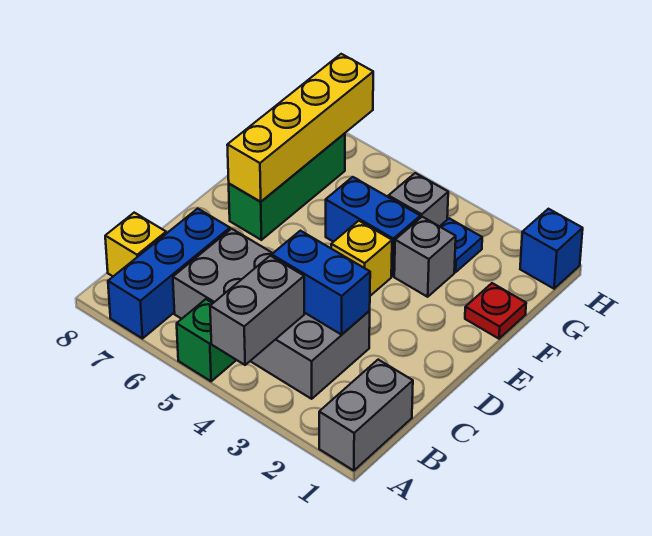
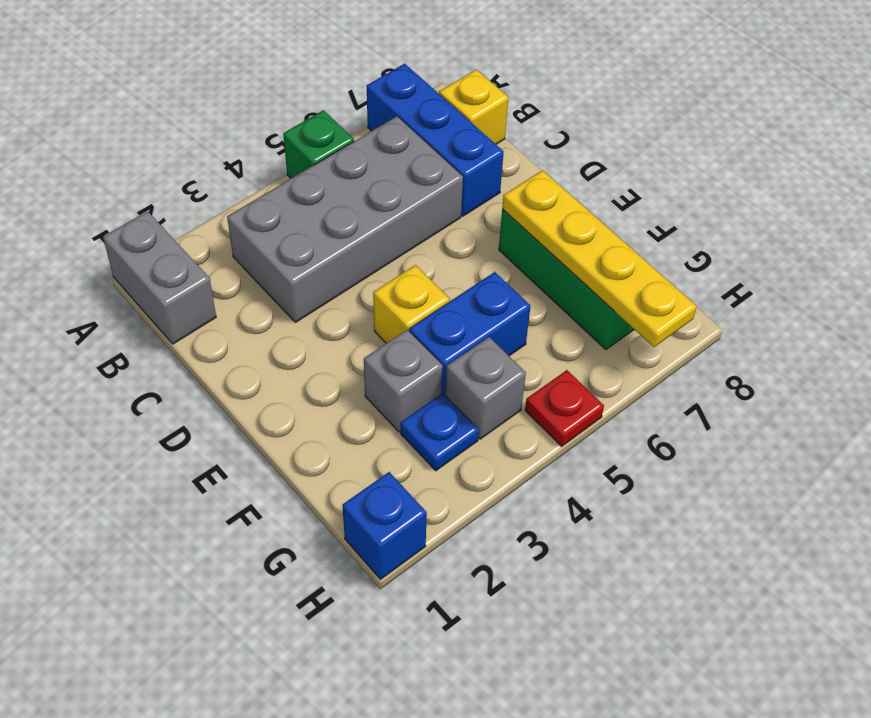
grey 1x2 brick [210,256,304,365] -> none
blue 1x2 brick [272,231,370,335] -> none
yellow 1x4 brick [227,54,373,202] -> yellow 1x4 plate [502,170,697,347]
red 1x1 plate [465,283,526,339] -> red 1x1 plate moved to [525,370,604,446]

